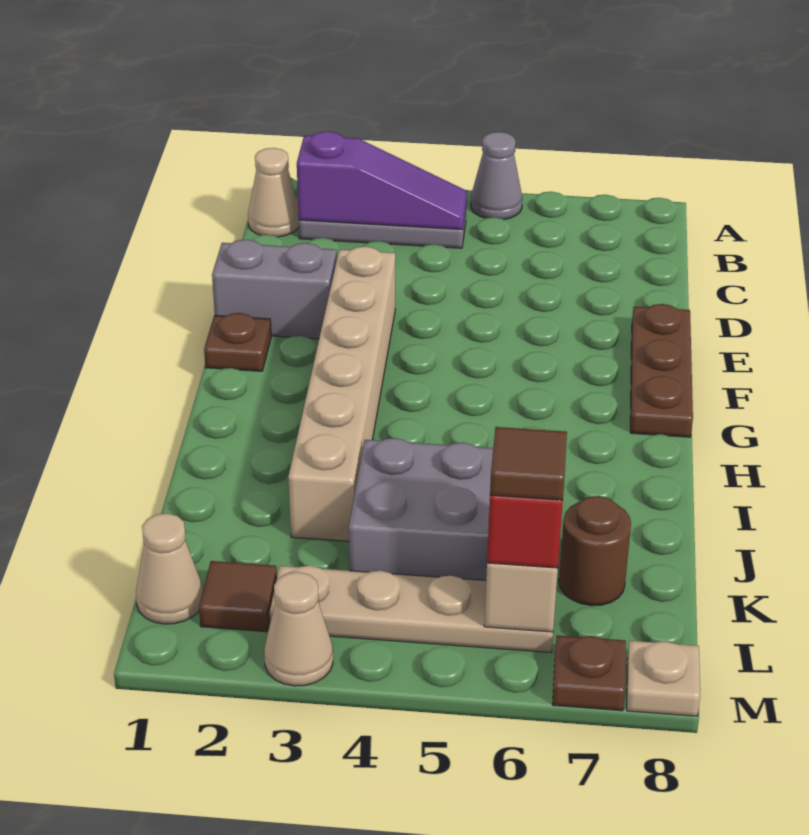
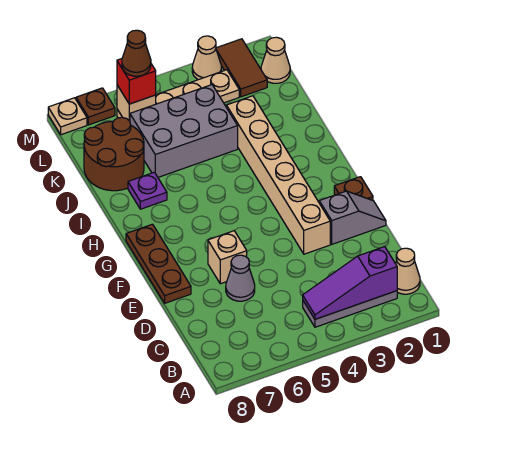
grey 1x1 cone [471,132,523,220] -> grey 1x1 cone moved to [226,255,255,301]
grey 1x2 brick [212,239,337,339] -> grey 1x2 slope [319,191,386,244]
none -> tan 1x1 brick [208,231,247,284]
none -> purple 1x1 plate [128,172,167,209]
brown 1x1 round brick [559,496,631,606] -> brown 2x2 round brick [84,117,144,191]
brown 1x1 tile [199,561,277,632] -> brown 1x2 tile [216,39,267,97]
brown 1x1 tile [490,427,567,500] -> brown 1x1 cone [122,30,151,76]

